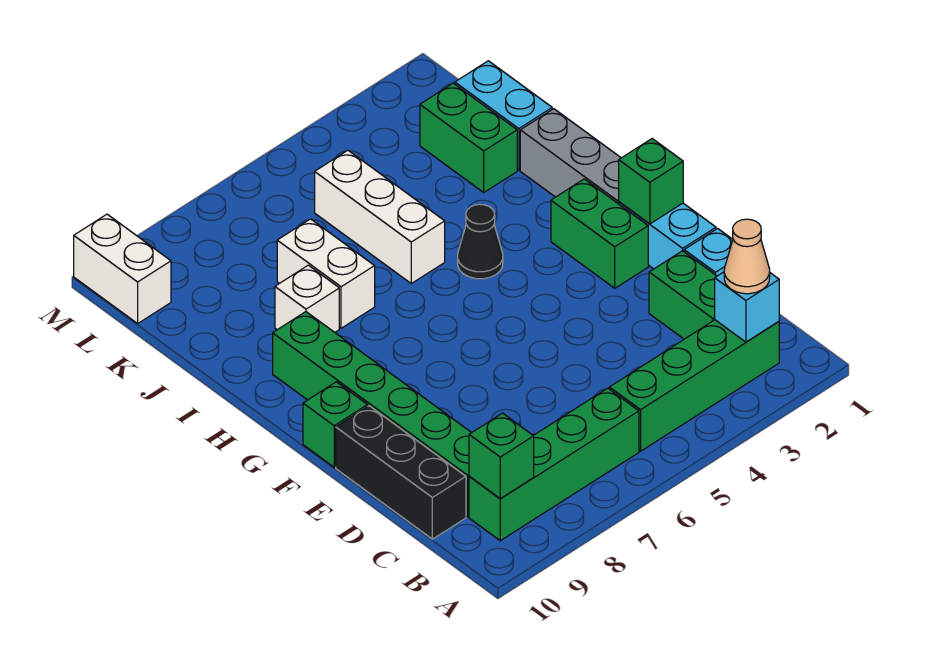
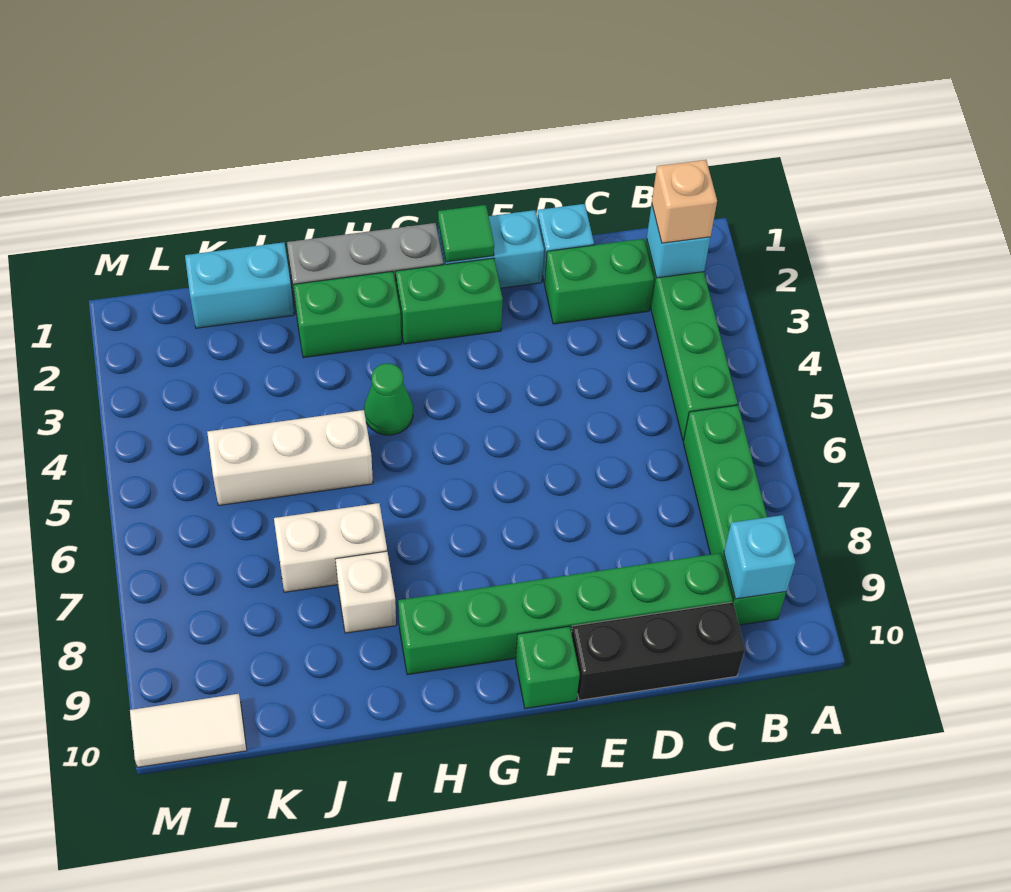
tan 1x1 cone [724,219,770,294] -> tan 1x1 brick [652,160,717,243]
green 1x1 brick [469,413,534,498] -> cyan 1x1 brick [724,515,795,599]
green 1x1 brick [619,139,683,224] -> green 1x1 tile [438,205,494,262]
black 1x1 cone [458,204,503,279] -> green 1x1 cone [364,363,413,435]
green 1x2 brick [420,83,517,192] -> green 1x2 brick moved to [293,271,401,358]
white 1x2 brick [74,214,171,323] -> white 1x2 tile [130,694,247,767]

